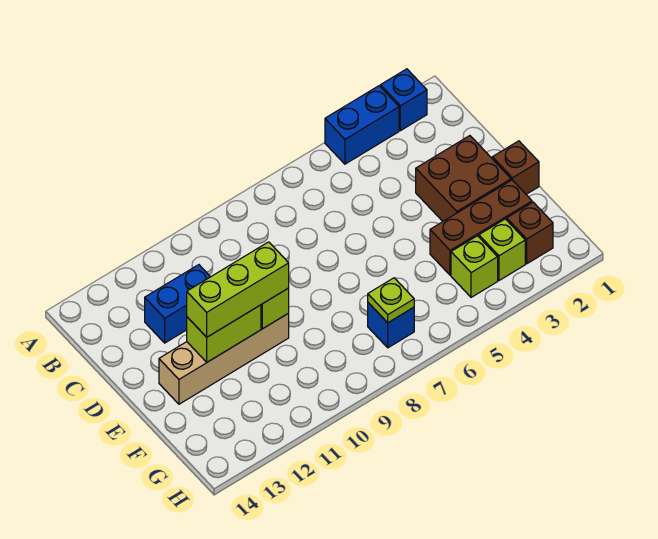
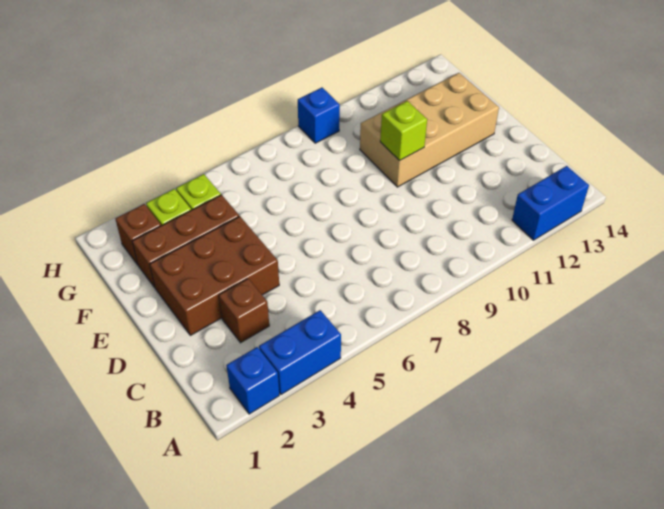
blue 1x2 brick [145,265,210,343] -> blue 1x2 brick moved to [512,166,589,240]
brown 2x2 brick [416,136,511,221] -> brown 2x3 brick [150,216,279,335]
brown 1x1 brick [492,141,539,194] -> brown 1x1 brick moved to [219,279,269,343]
tan 1x4 brick [159,313,289,404] -> tan 2x4 brick [360,73,499,187]
lime 1x3 brick [187,242,289,337] -> none
lime 1x2 brick [187,305,261,362] -> none
blue 1x1 brick [368,303,414,348] -> blue 1x1 brick moved to [298,88,340,143]
lime 1x1 plate [368,278,414,323] -> none

